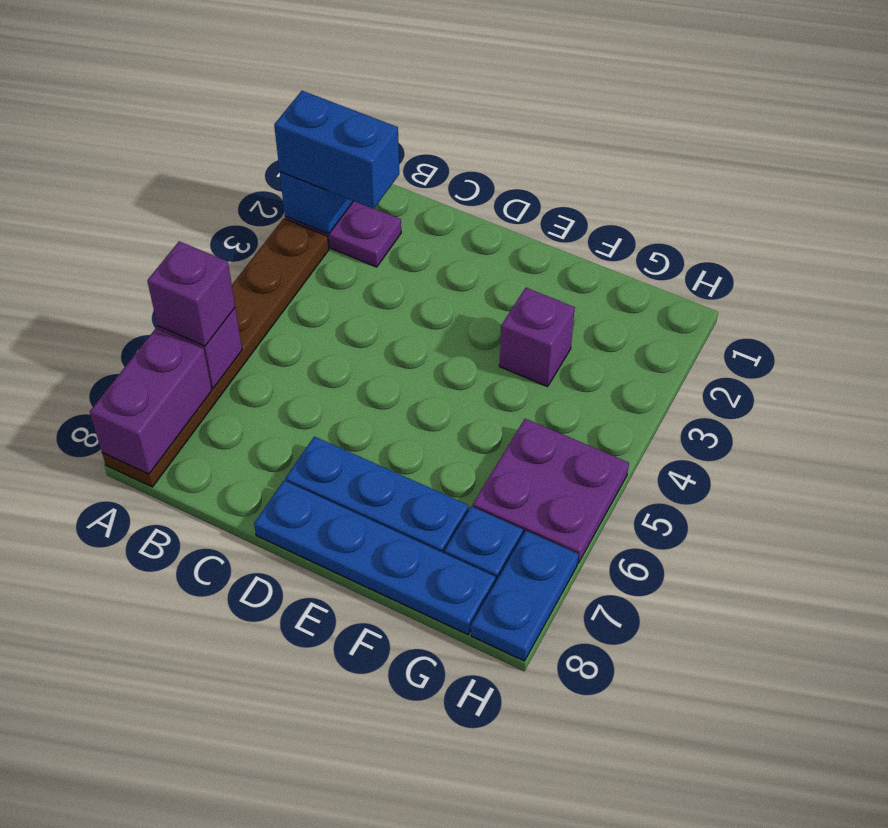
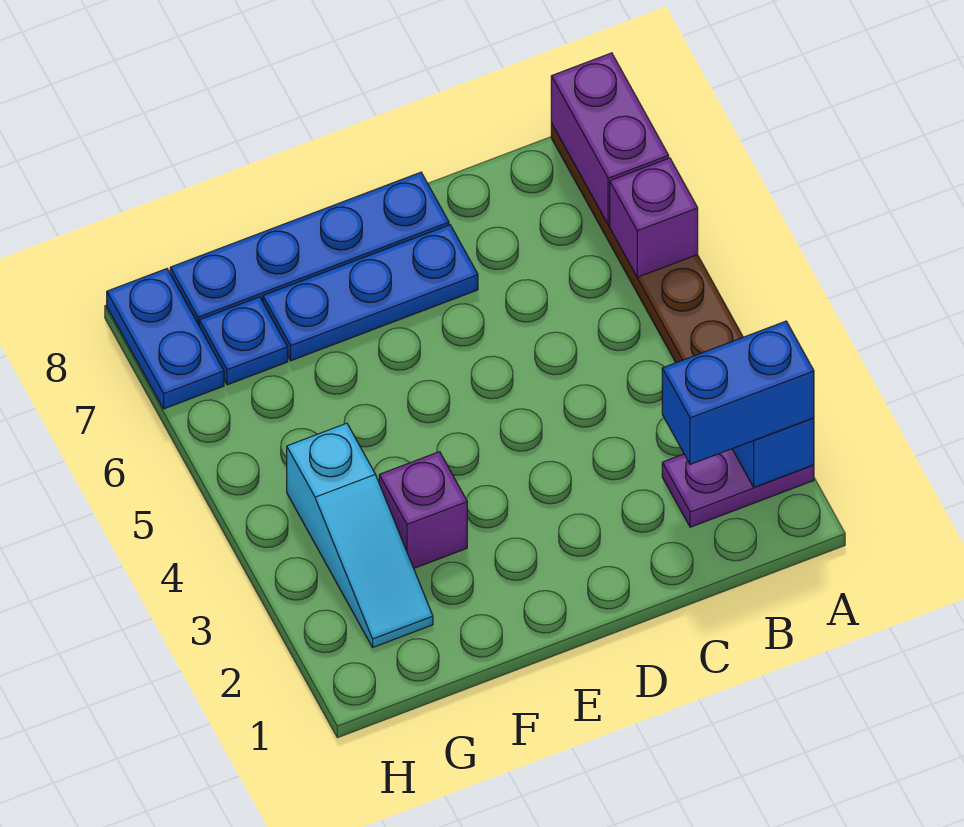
purple 1x1 brick [147,241,235,346] -> none
none -> cyan 1x3 slope [287,423,433,647]
purple 2x2 plate [473,419,629,563] -> none

